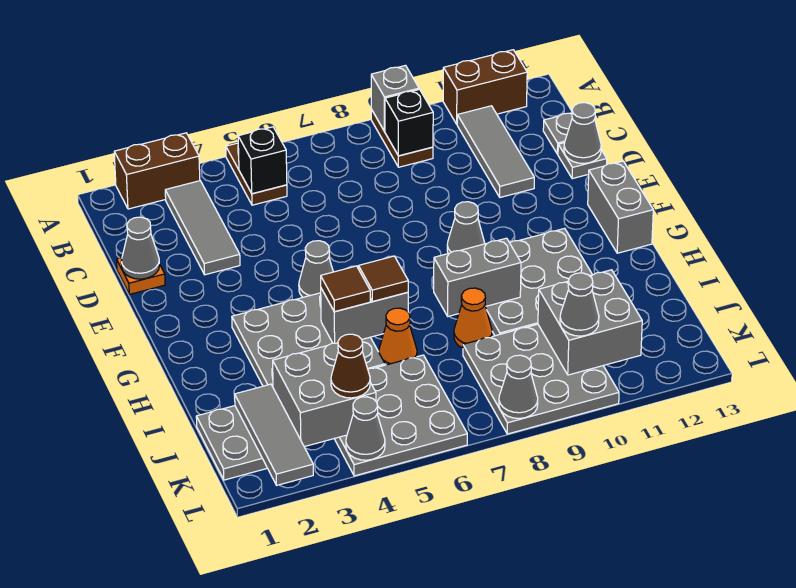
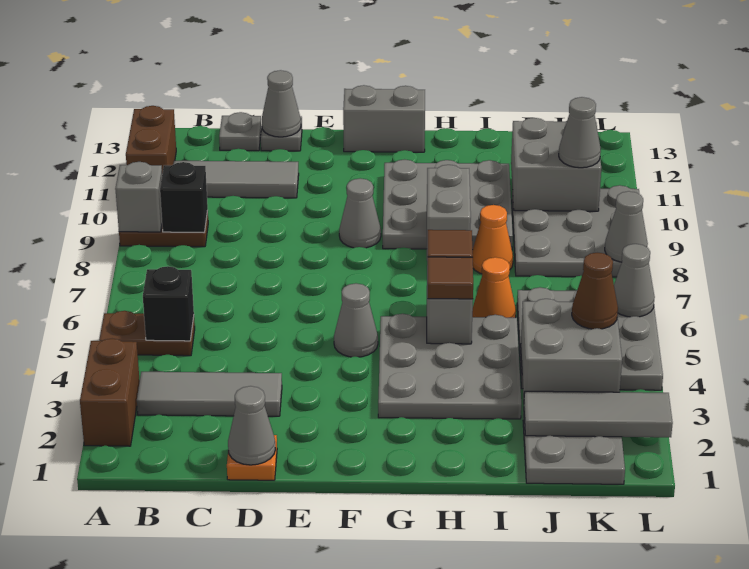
grey 1x1 cone [346,397,385,460] -> grey 1x1 cone moved to [614,244,655,317]

